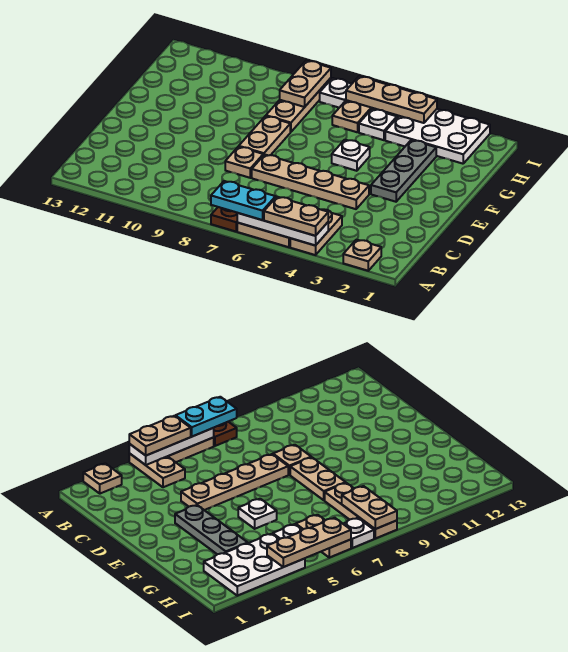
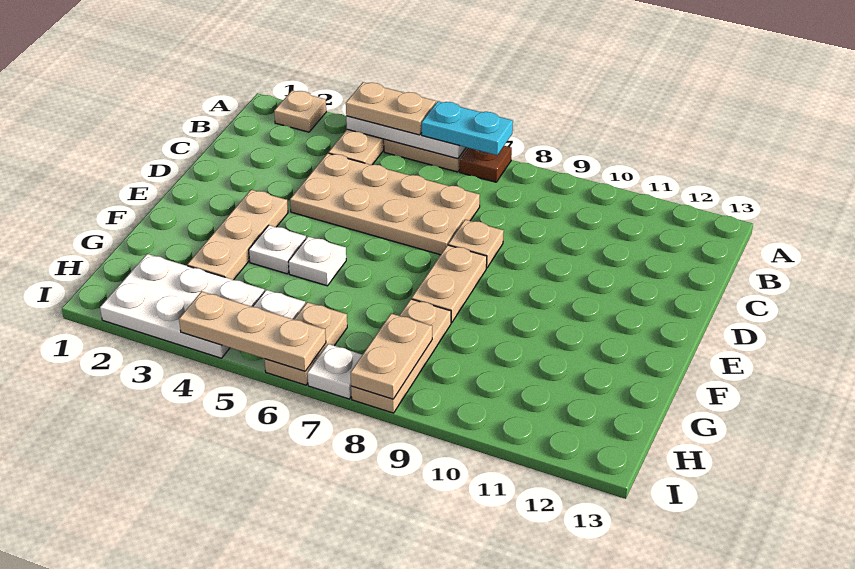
tan 1x4 plate [252,155,369,209] -> tan 2x4 plate [290,153,480,255]
grey 1x3 plate [371,140,436,202] -> tan 1x3 plate [187,190,288,280]
none -> white 1x1 plate [249,225,306,274]

